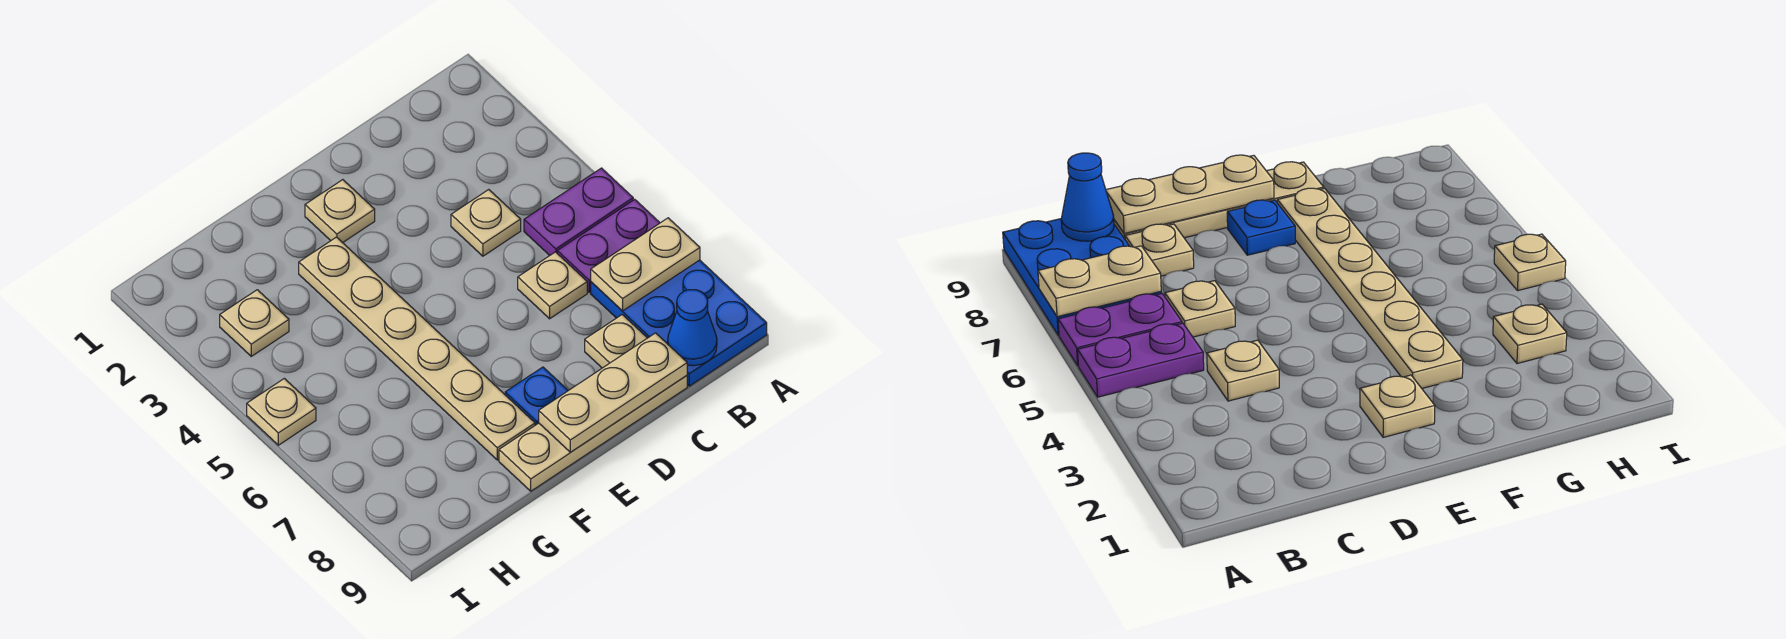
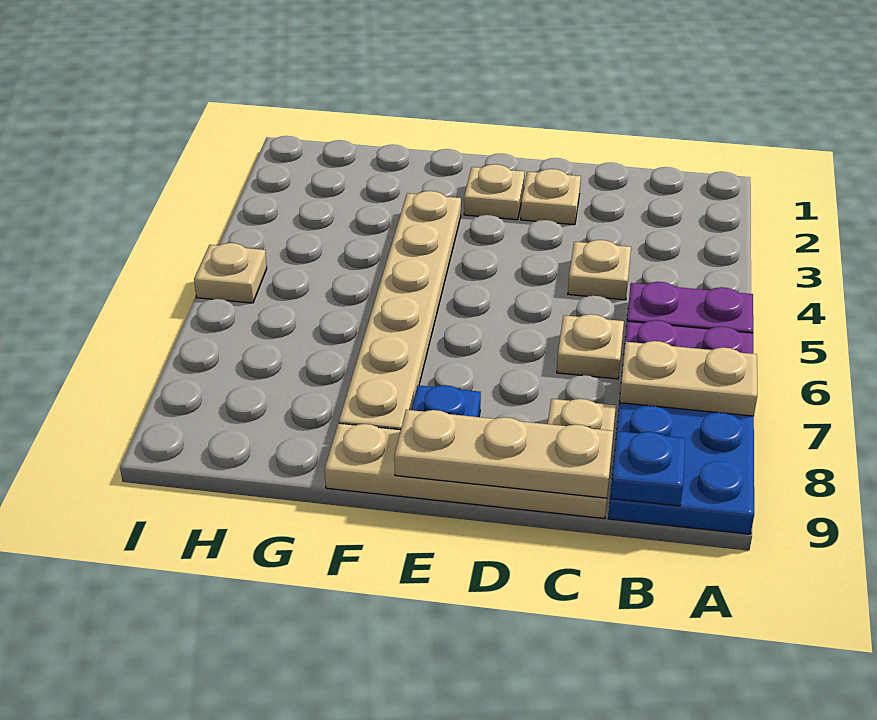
blue 1x1 cone [668,290,717,366] -> blue 1x1 plate [610,431,685,506]
tan 1x1 plate [220,290,289,356] -> tan 1x1 plate moved to [521,169,581,225]

